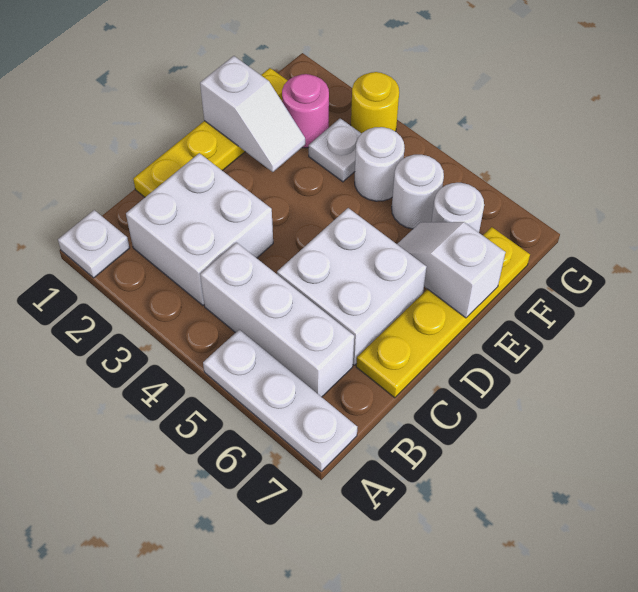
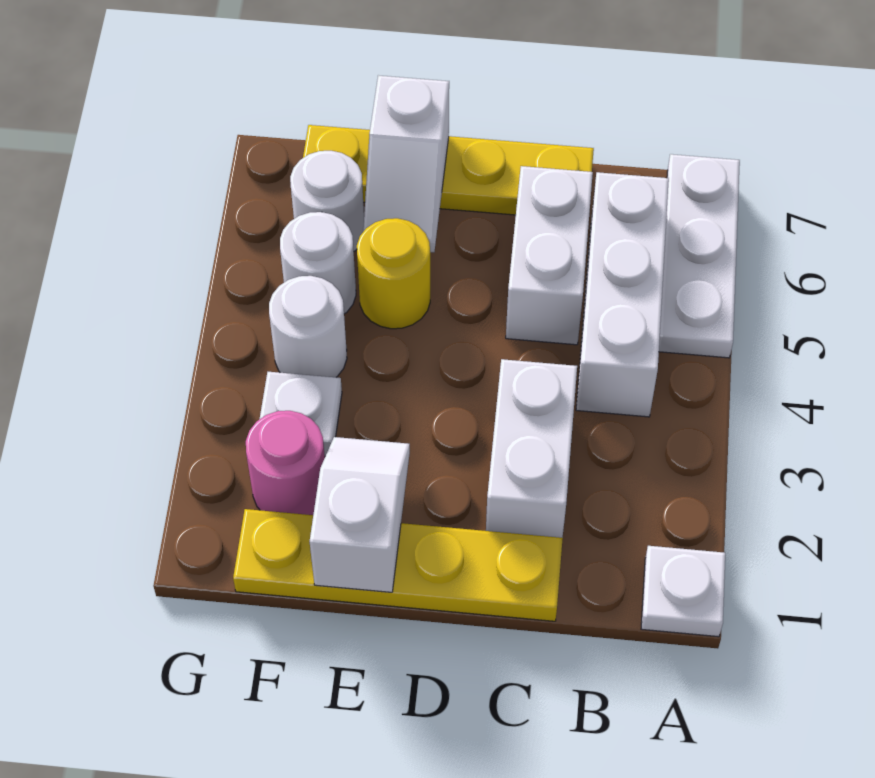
white 2x2 brick [126,153,273,305] -> white 1x2 brick [486,359,577,538]
white 2x2 brick [277,208,427,365] -> white 1x2 brick [506,166,593,345]
yellow 1x1 round brick [351,72,399,133] -> yellow 1x1 round brick moved to [357,218,430,329]

